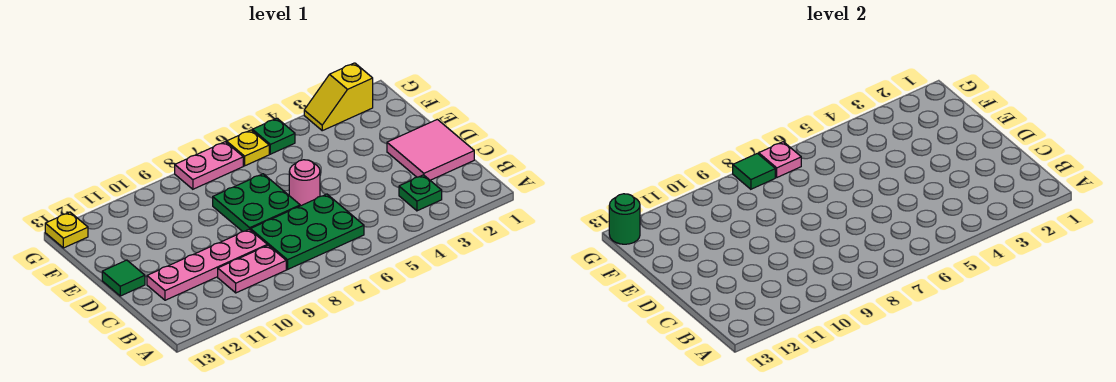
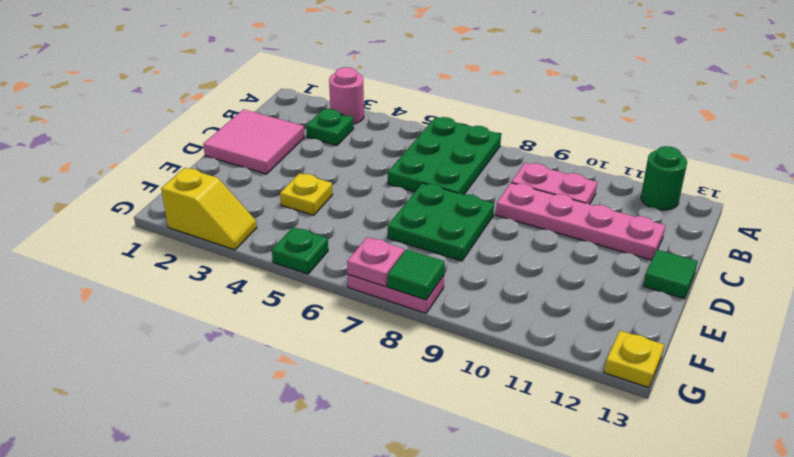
green 2x3 plate [251,194,364,269] -> green 2x3 plate turned to [388,117,501,195]
pink 1x1 round brick [289,160,320,206] -> pink 1x1 round brick moved to [329,67,364,124]
yellow 1x1 plate [227,130,269,166] -> yellow 1x1 plate moved to [280,173,333,215]
green 1x1 round brick [609,194,640,244] -> green 1x1 round brick moved to [641,146,687,210]

